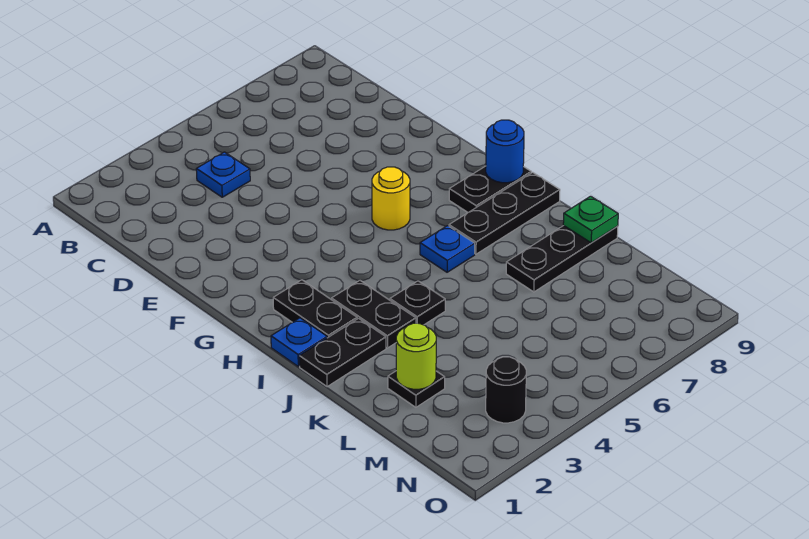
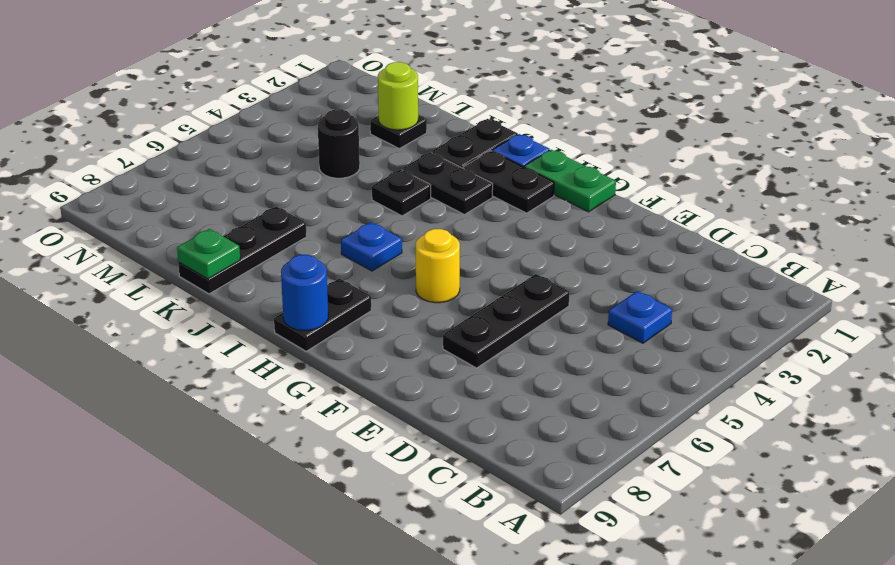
none -> green 1x2 plate [524,150,616,212]
black 1x3 plate [449,172,560,254] -> black 1x3 plate moved to [443,274,569,368]
black 1x1 round brick [486,357,526,423] -> black 1x1 round brick moved to [318,109,360,178]

